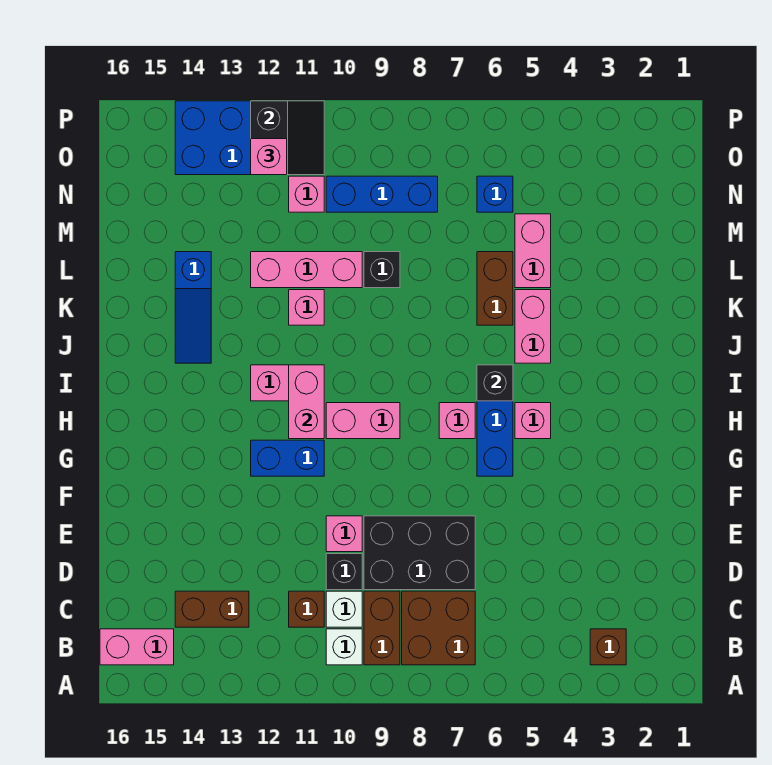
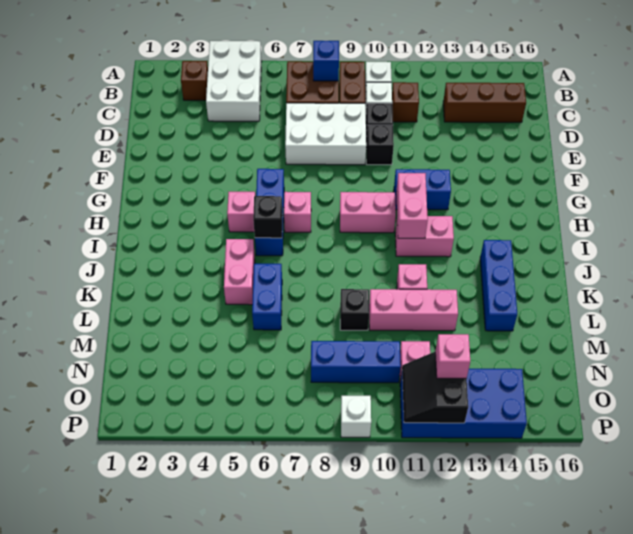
none -> white 2x3 brick [206,41,262,121]
pink 1x2 brick [100,629,174,665] -> none
brown 1x2 brick [175,591,249,627] -> brown 1x3 brick [443,83,526,122]
black 2x3 brick [364,516,475,590] -> white 2x3 brick [285,103,366,165]
pink 1x1 brick [326,516,362,552] -> black 1x1 brick [366,125,394,165]
blue 1x3 slope [175,252,211,363] -> blue 1x3 brick [480,240,517,331]
brown 1x2 brick [477,252,513,325] -> blue 1x2 brick [252,264,282,330]
pink 1x2 brick [515,214,551,288] -> none
blue 1x1 brick [477,176,513,212] -> blue 1x1 brick moved to [313,41,339,81]
none -> white 1x1 brick [341,396,371,437]

